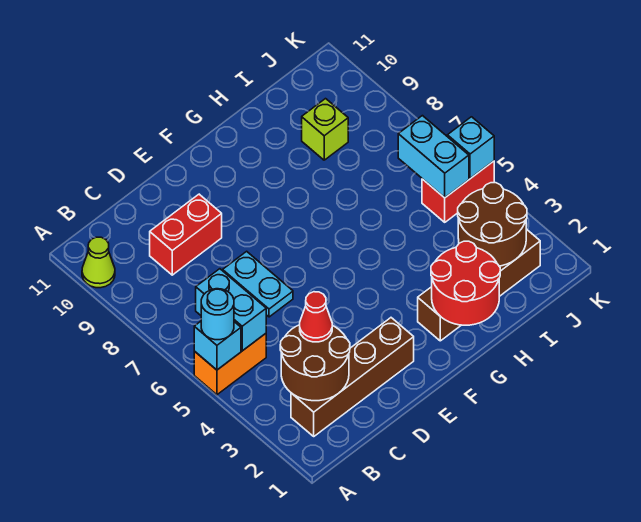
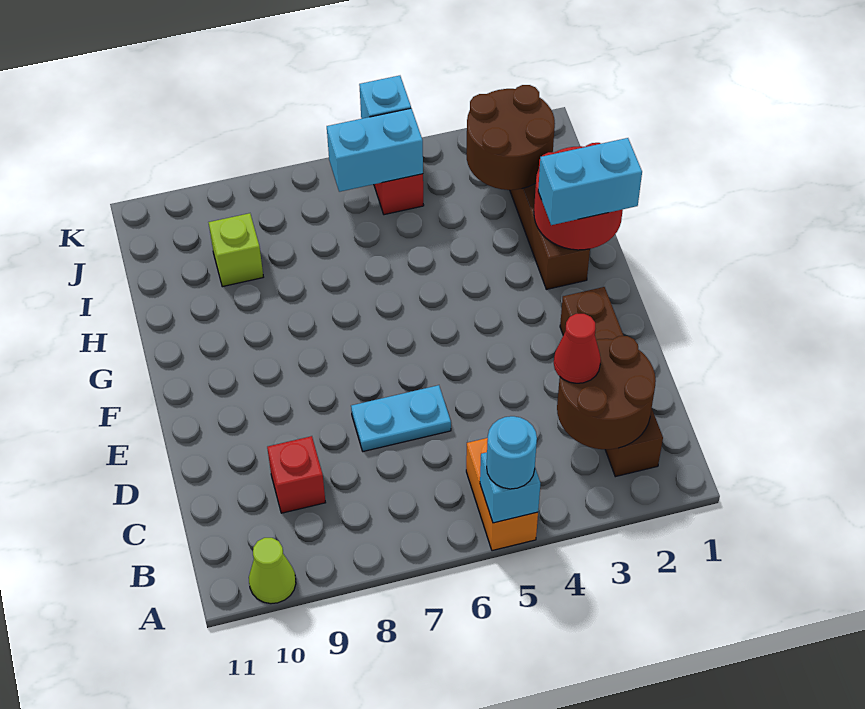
cyan 1x2 brick [196,269,266,351] -> cyan 1x2 brick moved to [538,138,642,225]
red 1x2 brick [150,194,222,275] -> red 1x1 brick [267,436,326,513]

